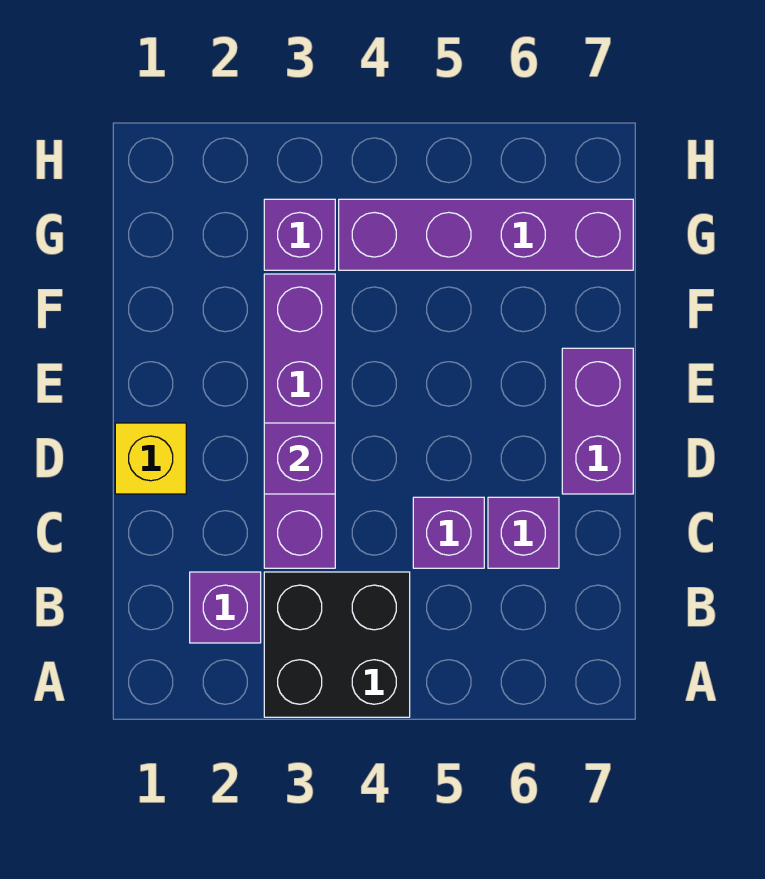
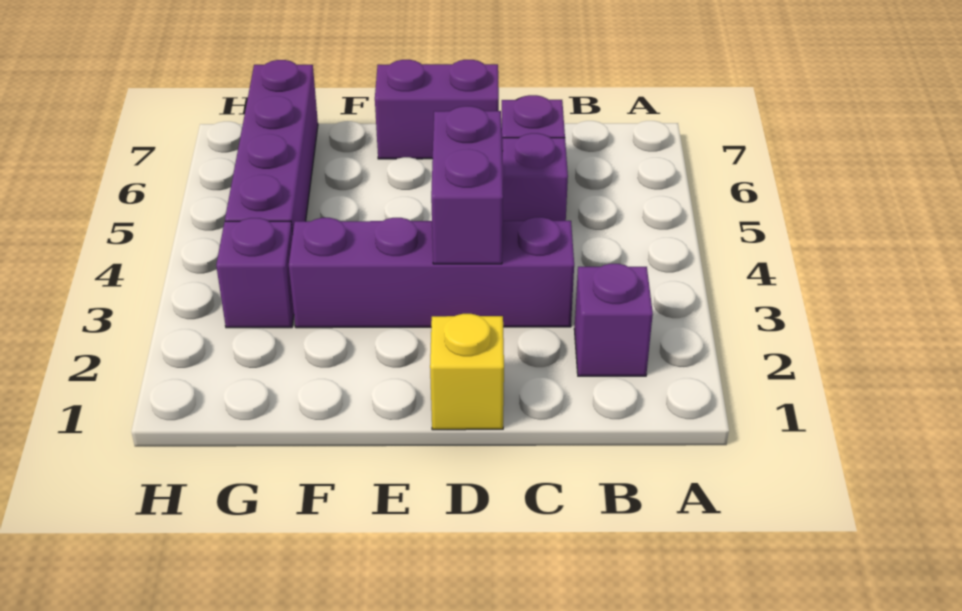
black 2x2 brick [264,572,410,717] -> none
purple 1x1 brick [264,423,335,494] -> purple 1x2 brick [431,106,503,264]

